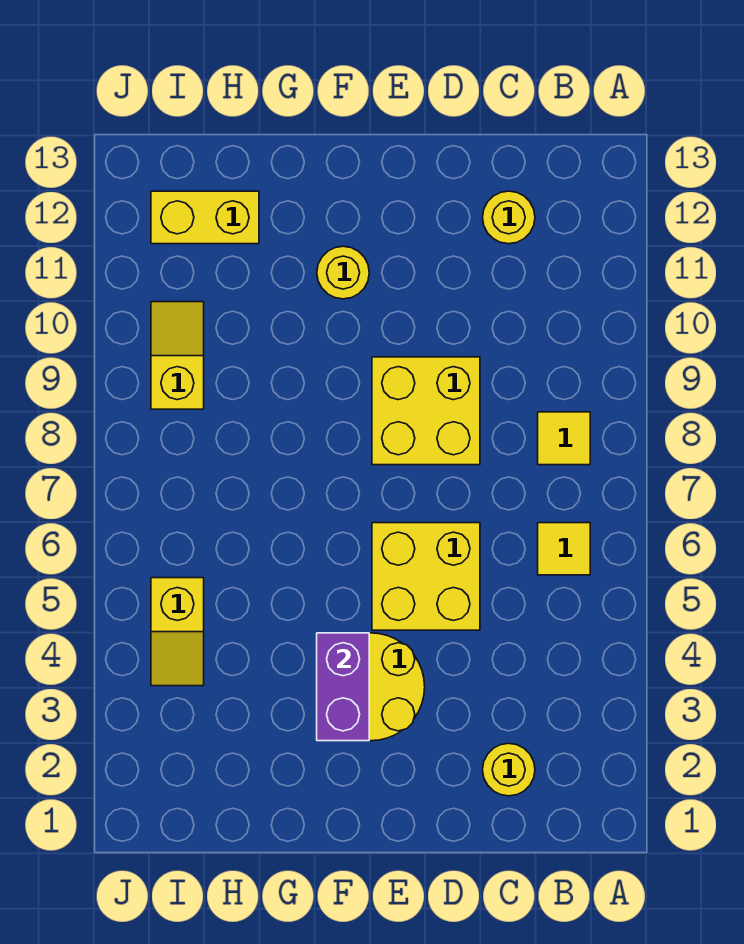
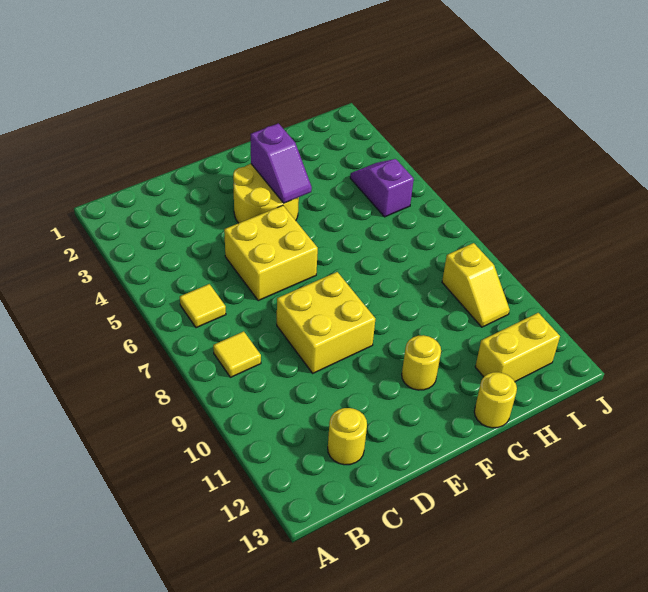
yellow 1x1 round brick [483,743,535,796] -> yellow 1x1 round brick moved to [474,372,517,428]
purple 1x2 brick [317,633,369,741] -> purple 1x2 slope [251,123,312,203]
yellow 1x2 slope [151,578,204,686] -> purple 1x2 slope [350,159,414,217]

